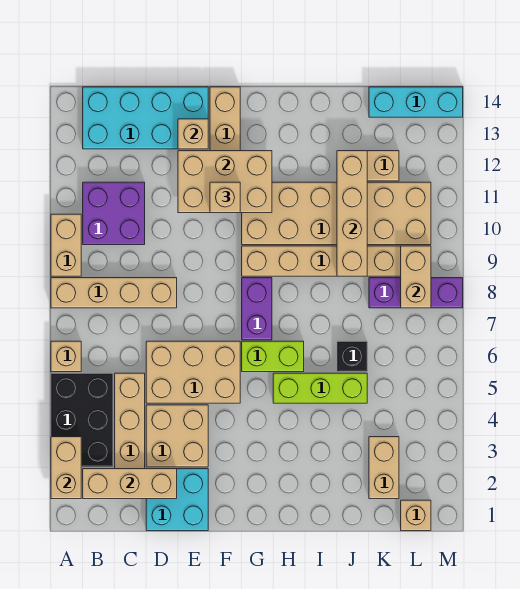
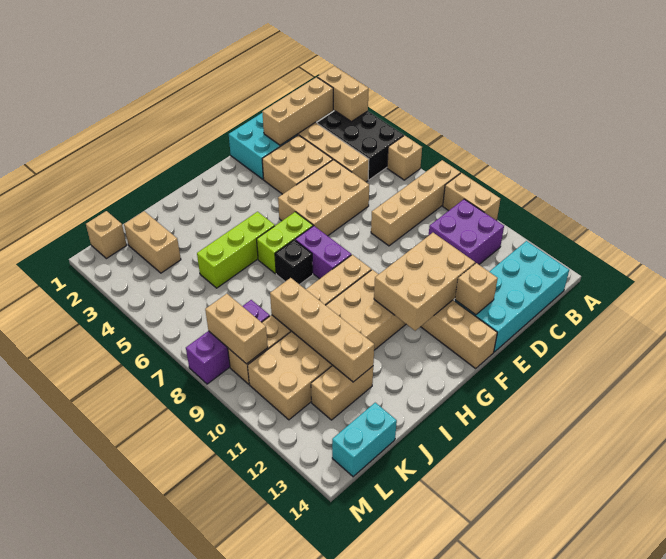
tan 1x1 brick [210,182,240,213] -> none
black 1x1 brick [337,341,367,372] -> black 1x1 brick moved to [275,240,313,285]
cyan 1x3 brick [369,87,463,117] -> cyan 1x2 brick [332,403,397,477]

